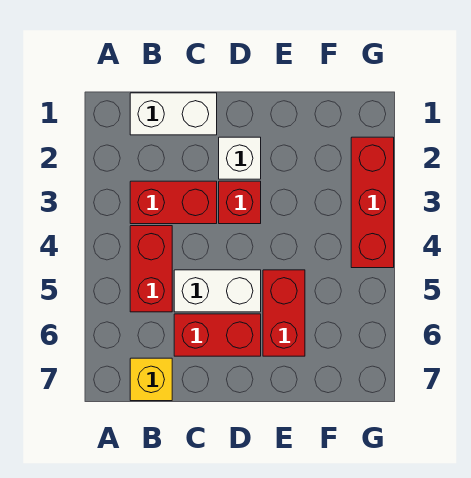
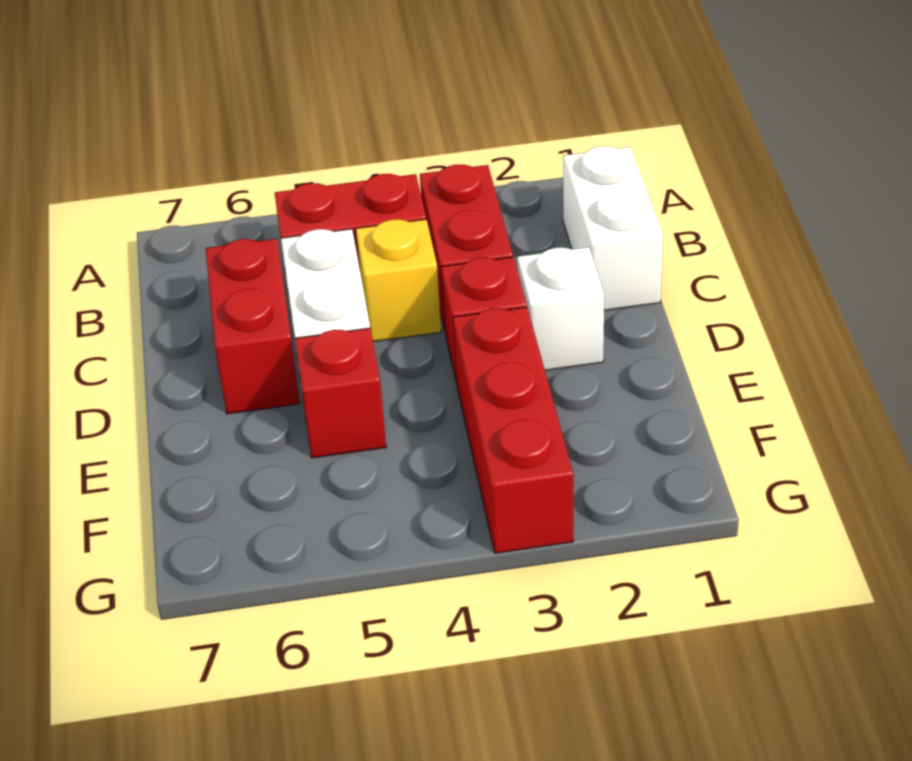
yellow 1x1 brick [130,358,172,401] -> yellow 1x1 brick moved to [356,219,441,341]
red 1x2 brick [263,270,305,356] -> red 1x1 brick [295,328,386,458]
red 1x3 brick [351,137,394,268] -> red 1x3 brick turned to [453,307,573,553]

